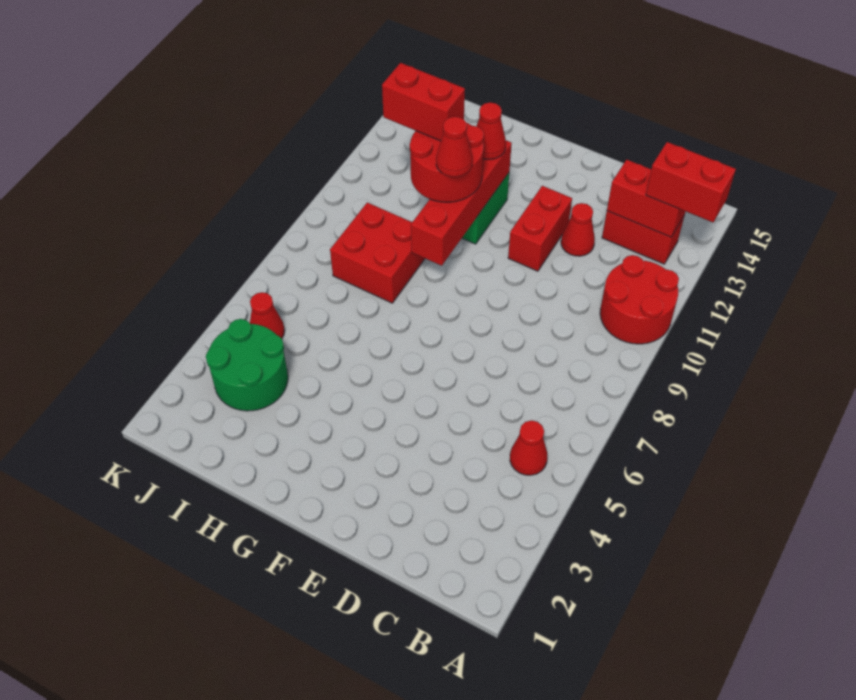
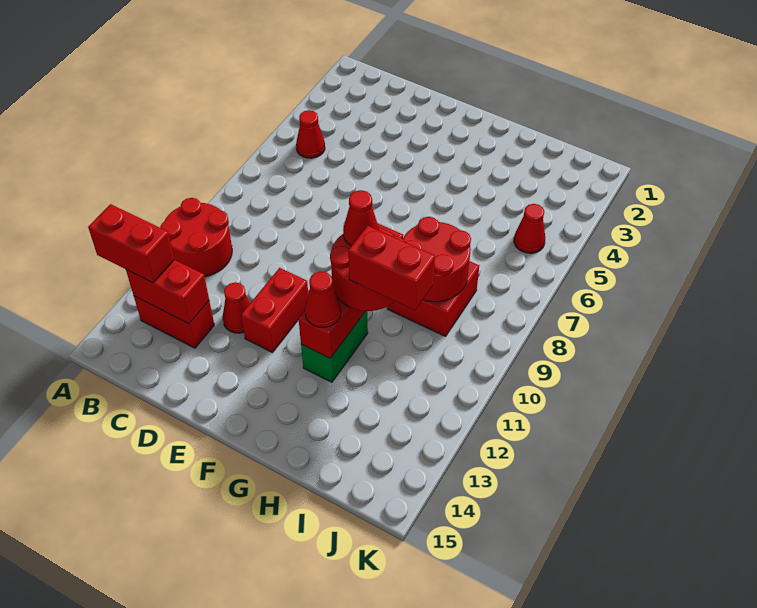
none -> red 2x2 round brick [403,217,471,302]
green 2x2 round brick [206,319,288,411] -> none

